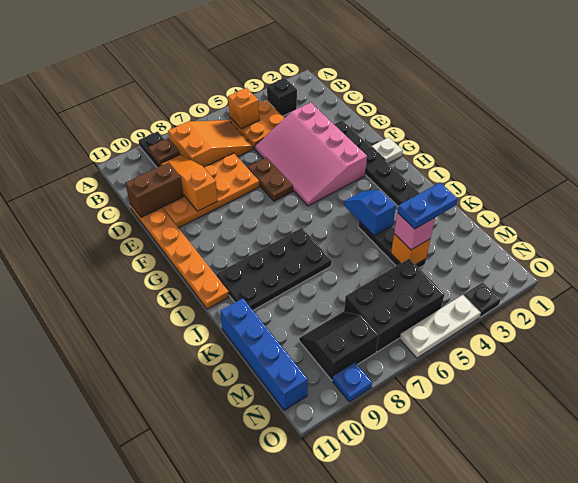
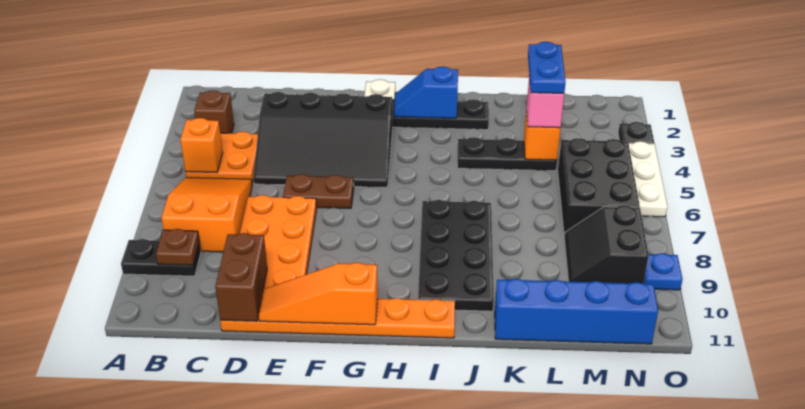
black 1x1 brick [267,78,297,116] -> brown 1x1 brick [194,90,234,133]
orange 1x3 slope [161,155,218,211] -> orange 1x3 slope moved to [259,263,378,325]
pink 3x4 slope [255,103,367,206] -> black 3x4 slope [254,92,392,187]
blue 1x2 slope [344,190,396,236] -> blue 1x2 slope moved to [394,67,458,118]

